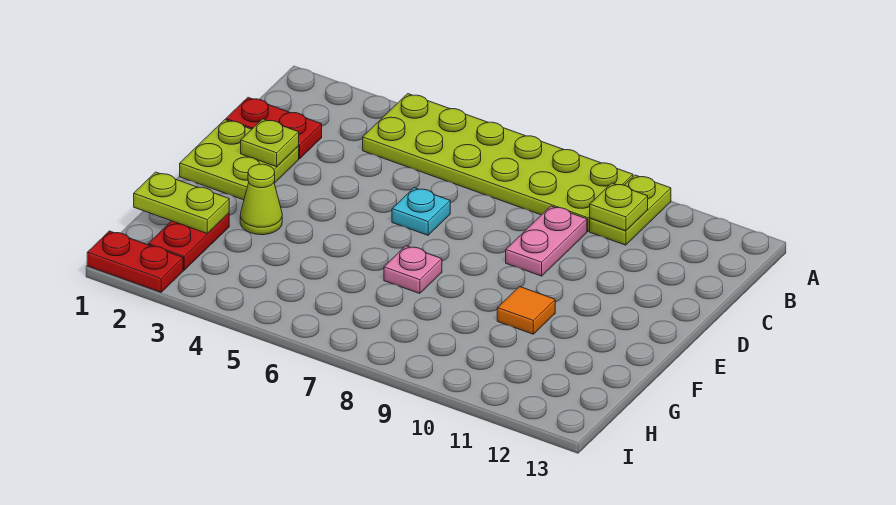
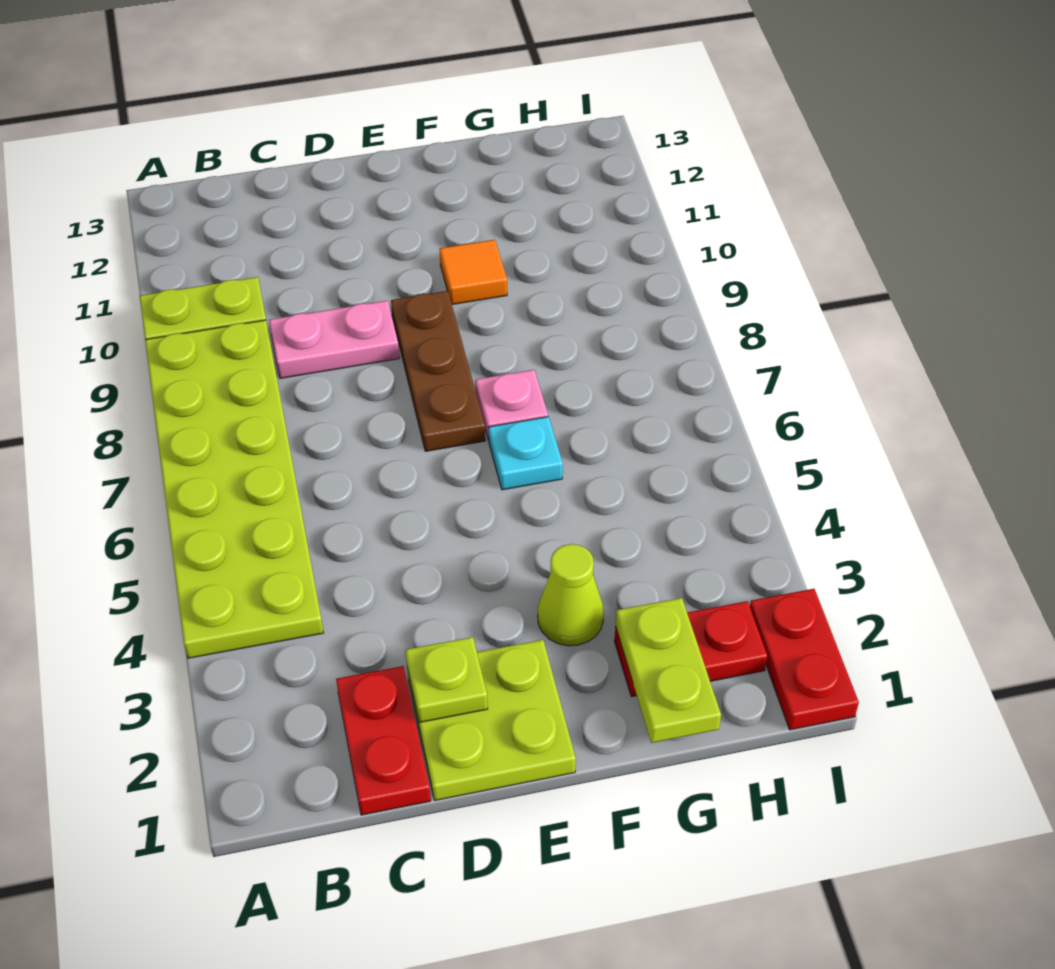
lime 1x1 plate [590,183,648,231] -> none
cyan 1x1 plate [392,188,450,235] -> cyan 1x1 plate moved to [488,417,563,490]
none -> brown 1x3 plate [391,291,485,451]

